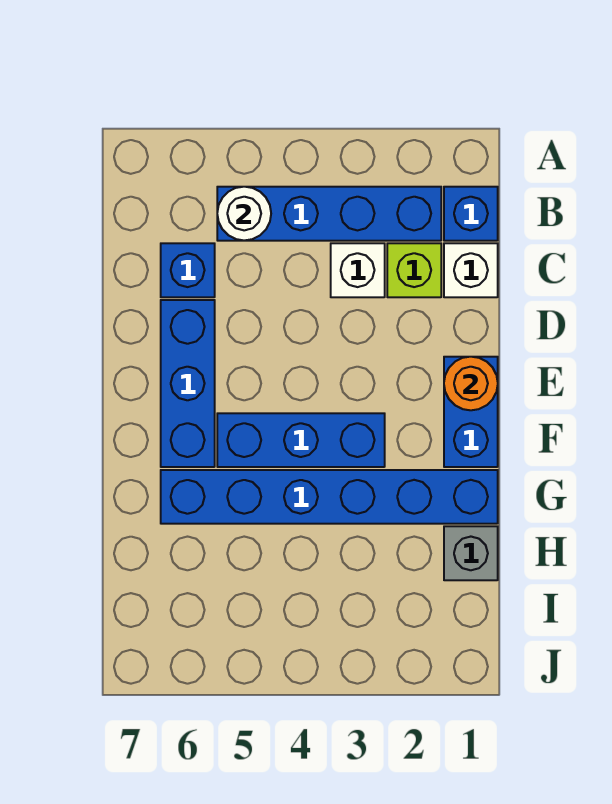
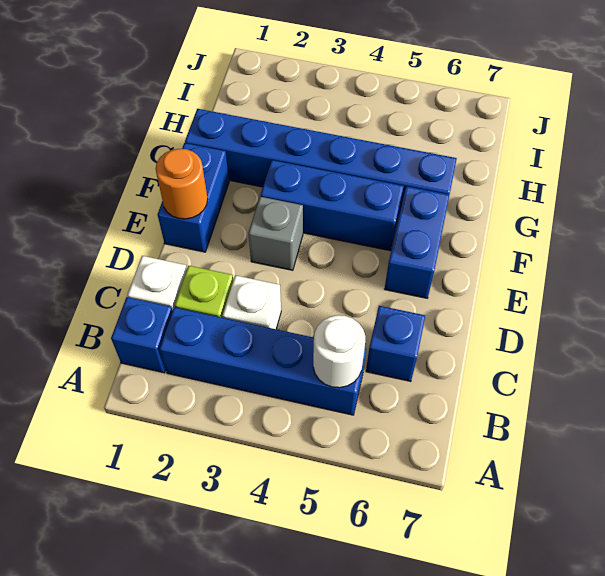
blue 1x3 brick [161,300,215,467] -> blue 1x2 brick [385,186,449,298]
grey 1x1 brick [444,526,498,580] -> grey 1x1 brick moved to [248,197,303,270]

